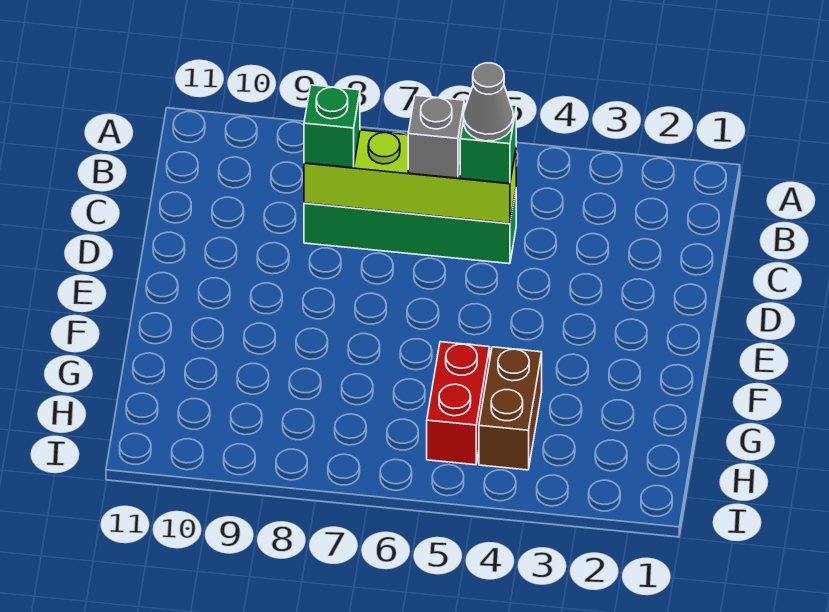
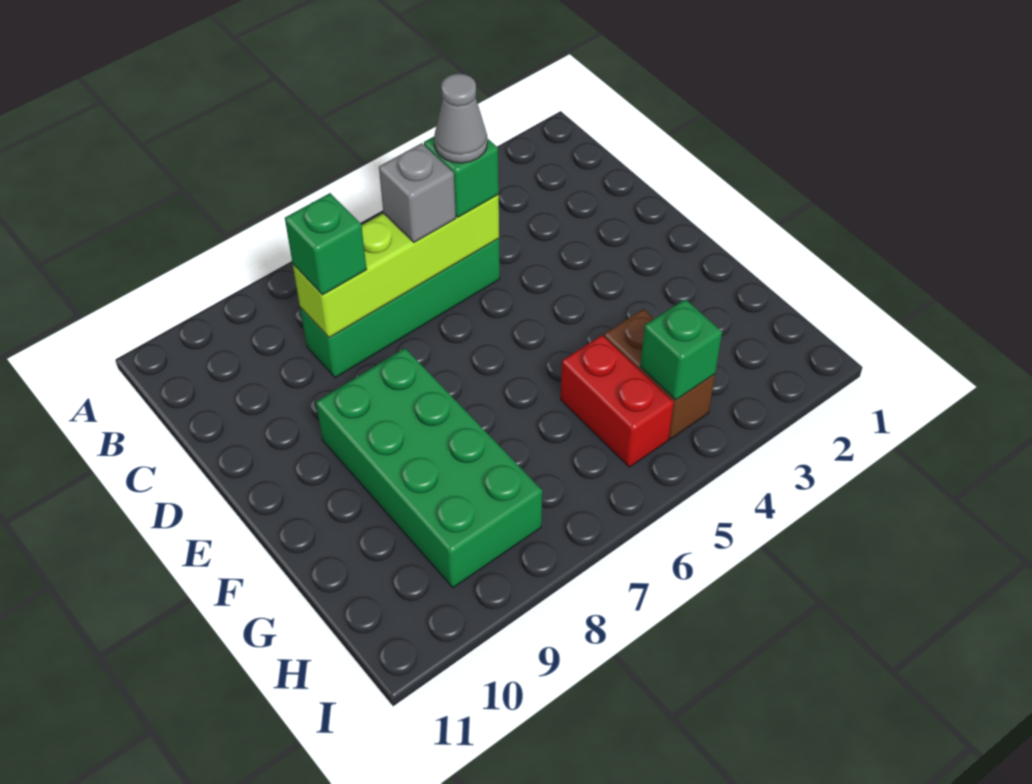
none -> green 2x4 brick [316,348,542,588]
none -> green 1x1 brick [640,299,722,400]

